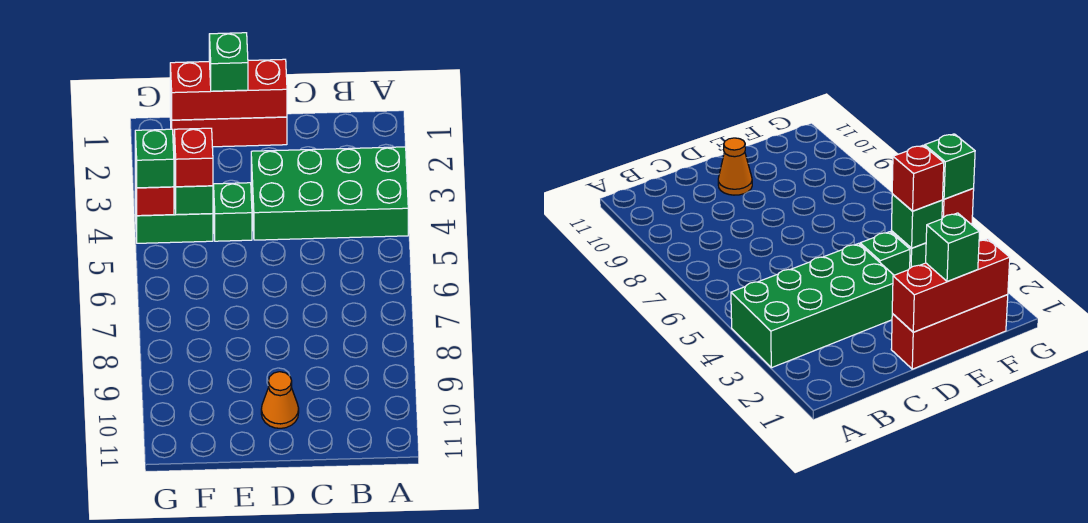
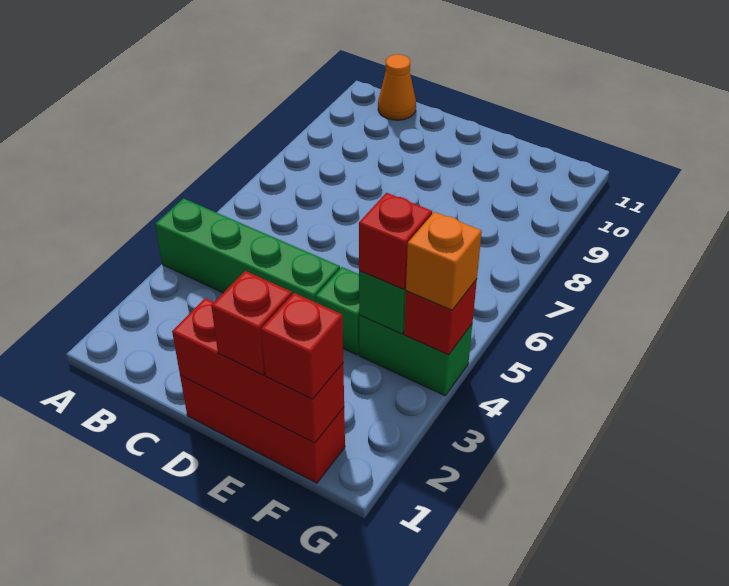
green 2x4 brick [251,147,408,240] -> green 1x4 brick [155,198,340,303]
orange 1x1 cone [261,372,299,428] -> orange 1x1 cone moved to [378,54,416,120]
green 1x1 brick [209,33,248,91] -> red 1x1 brick [211,271,292,375]
none -> red 1x1 brick [261,293,343,399]
green 1x1 brick [135,129,174,188] -> orange 1x1 brick [406,212,482,310]

